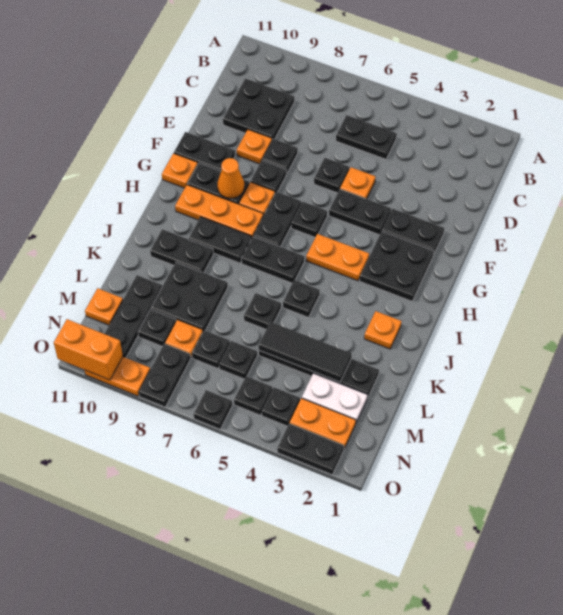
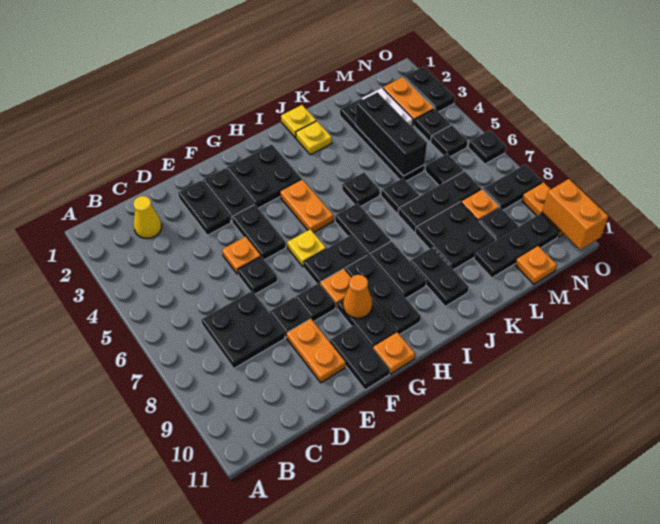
none -> yellow 1x1 cone [133,196,162,238]
black 1x2 plate [336,115,397,159] -> black 1x2 plate moved to [178,181,231,235]
black 2x2 plate [223,79,294,140] -> black 2x2 plate moved to [201,291,285,368]
orange 1x1 plate [237,130,272,164] -> orange 1x2 plate [287,319,346,383]
black 1x1 plate [291,202,327,237] -> yellow 1x1 plate [287,229,326,267]
orange 1x3 plate [175,185,263,237] -> black 1x3 plate [345,255,421,335]
none -> yellow 1x1 plate [281,105,316,138]
orange 1x1 plate [364,311,401,349] -> yellow 1x1 plate [296,121,332,155]
black 1x3 tile [259,322,352,382] -> black 1x3 brick [356,92,427,176]
black 1x1 plate [192,330,230,368] -> black 1x3 plate [398,171,481,232]

